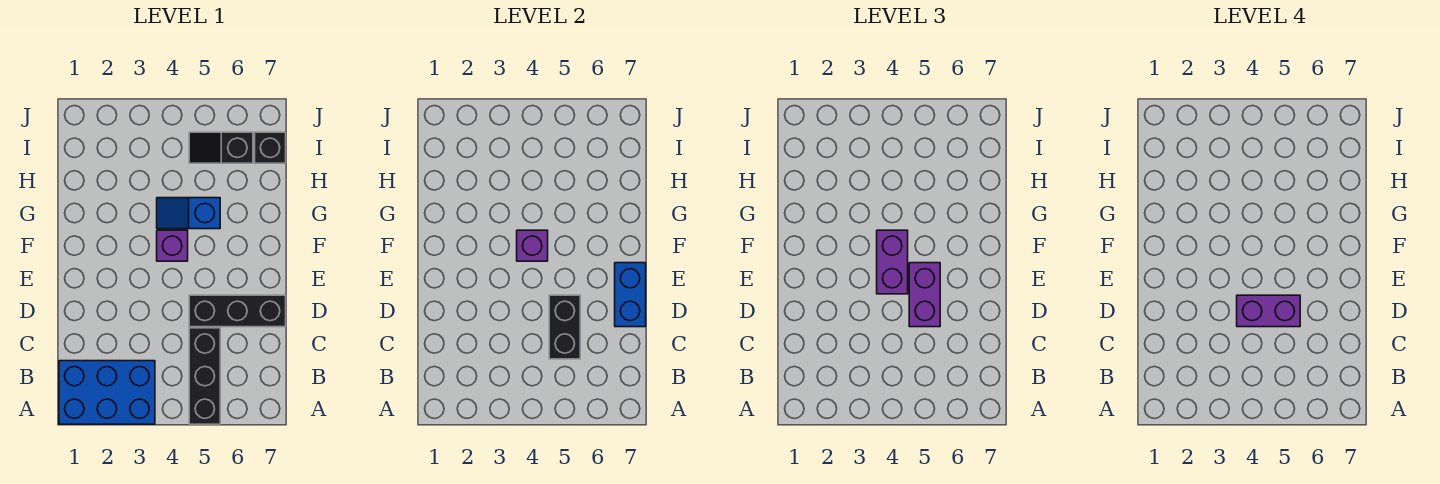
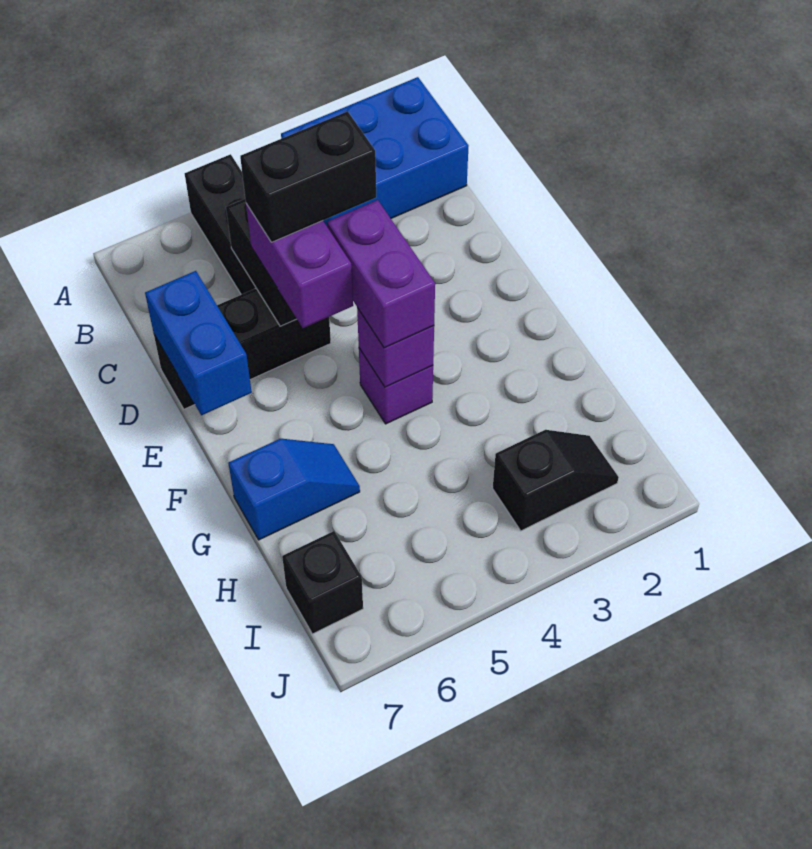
purple 1x2 brick [1237,295,1300,327] -> black 1x2 brick [240,111,376,242]
blue 1x2 slope [157,198,220,229] -> blue 1x2 slope moved to [228,439,360,540]
black 1x2 slope [189,132,253,163] -> black 1x2 slope moved to [493,430,619,531]

